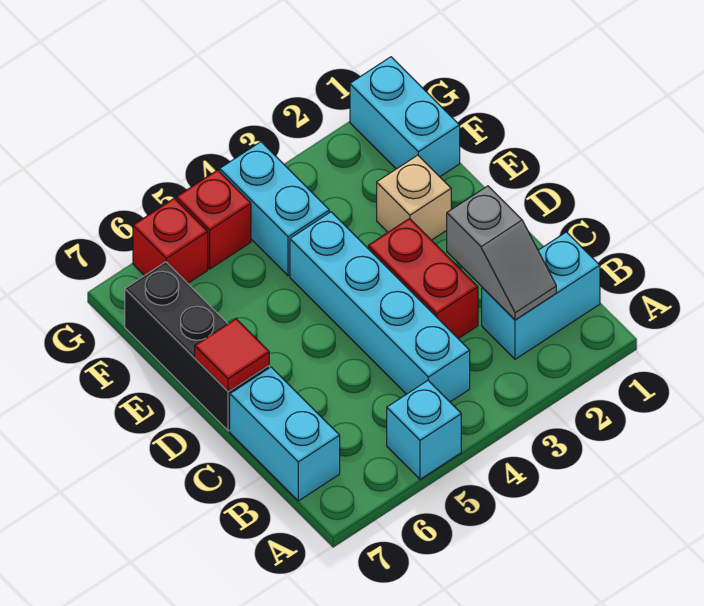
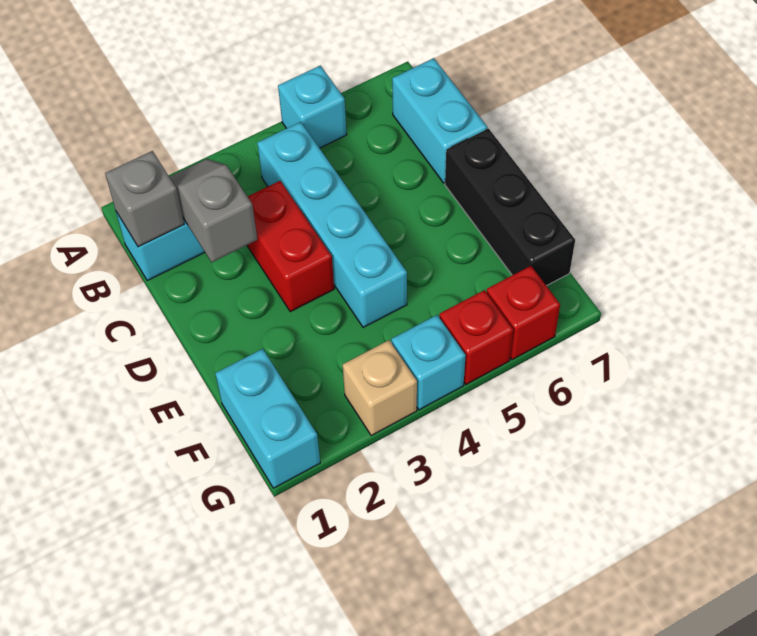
none -> grey 1x1 brick [105,151,184,247]
red 1x1 tile [195,319,269,391] -> none
tan 1x1 brick [377,155,451,240] -> tan 1x1 brick moved to [343,340,417,435]
cyan 1x2 brick [220,142,329,276] -> cyan 1x1 brick [391,315,466,410]

